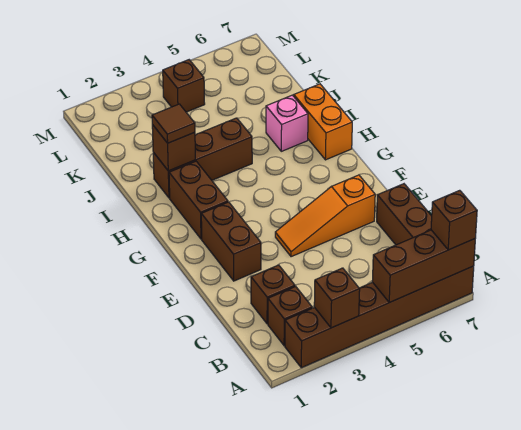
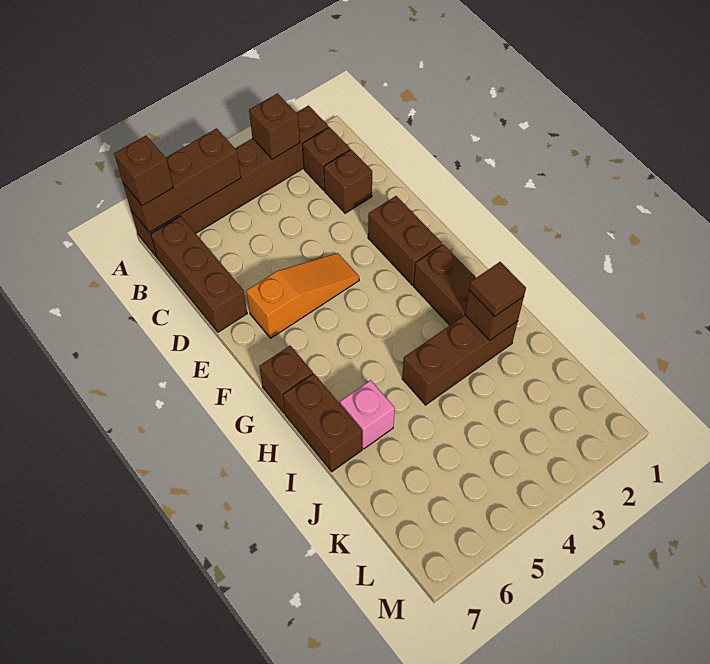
orange 1x2 brick [294,84,352,160] -> brown 1x2 brick [283,374,362,472]
brown 1x1 brick [163,60,205,112] -> brown 1x1 brick moved to [259,346,313,414]

